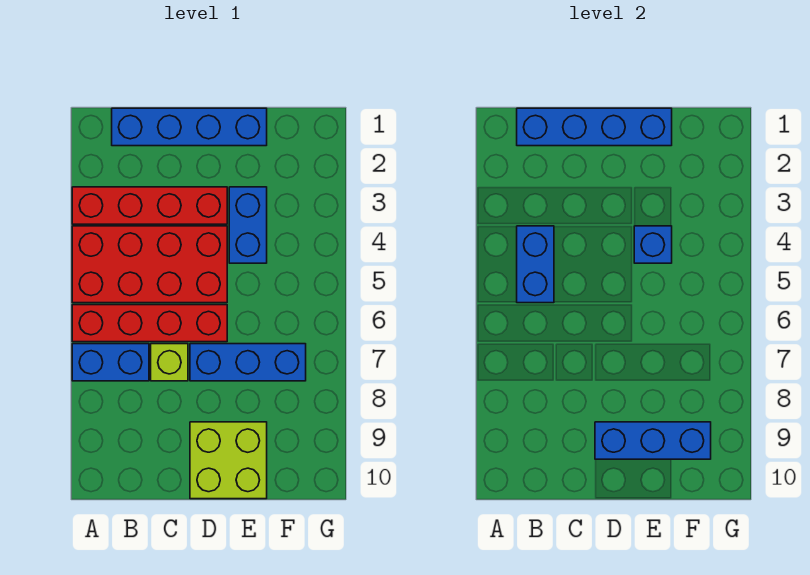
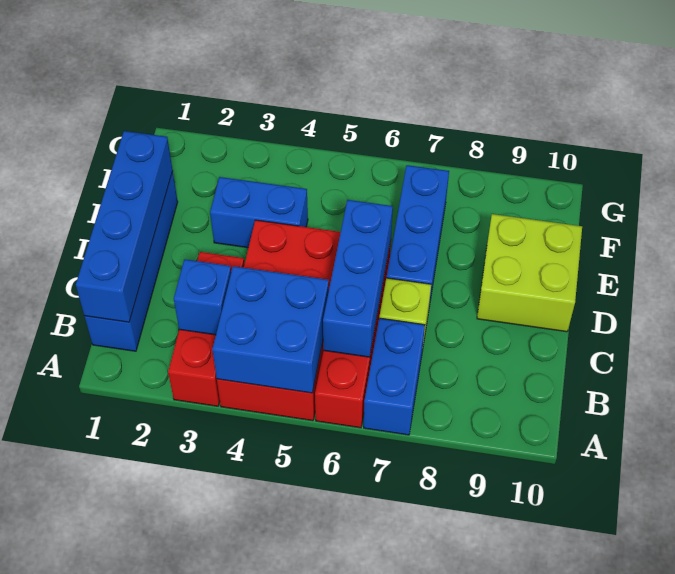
red 1x4 brick [72,187,227,224] -> red 1x3 brick [168,252,244,406]
blue 1x2 brick [517,226,554,303] -> blue 2x2 brick [212,266,329,393]
blue 1x3 brick [595,422,711,459] -> blue 1x3 brick moved to [323,200,393,357]
blue 1x1 brick [634,226,672,263] -> blue 1x1 brick moved to [174,259,231,335]

